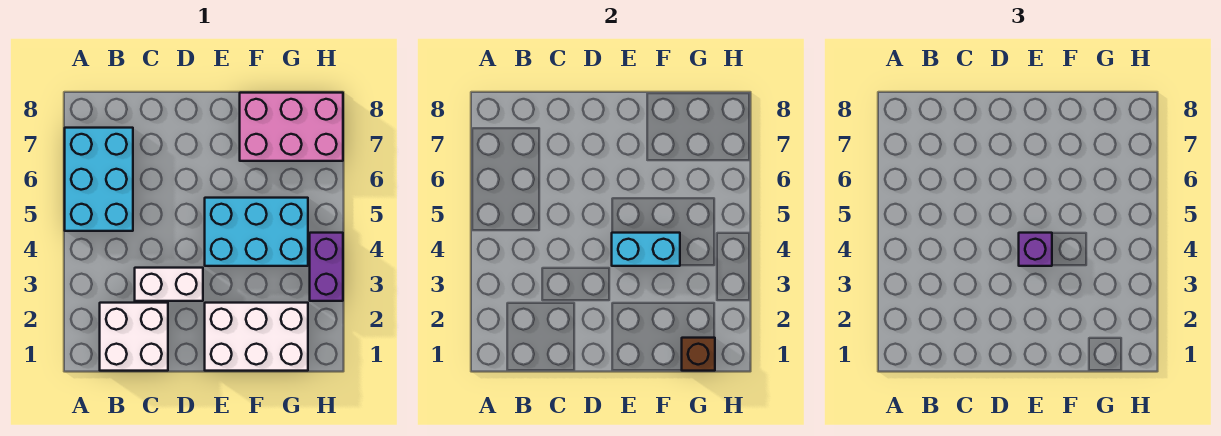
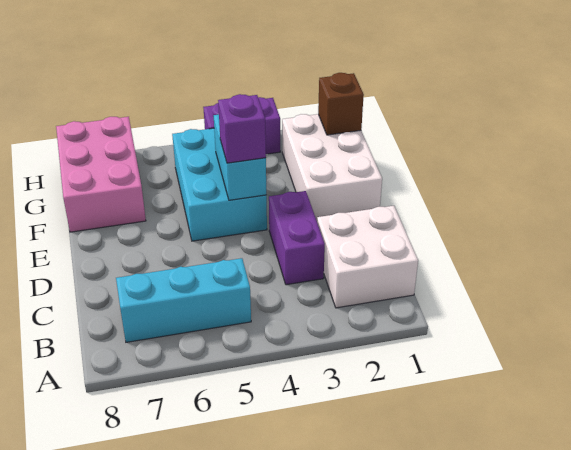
cyan 2x3 brick [65,128,133,231] -> cyan 1x3 brick [116,258,251,342]
white 1x2 brick [135,268,203,301] -> purple 1x2 brick [269,191,325,285]

